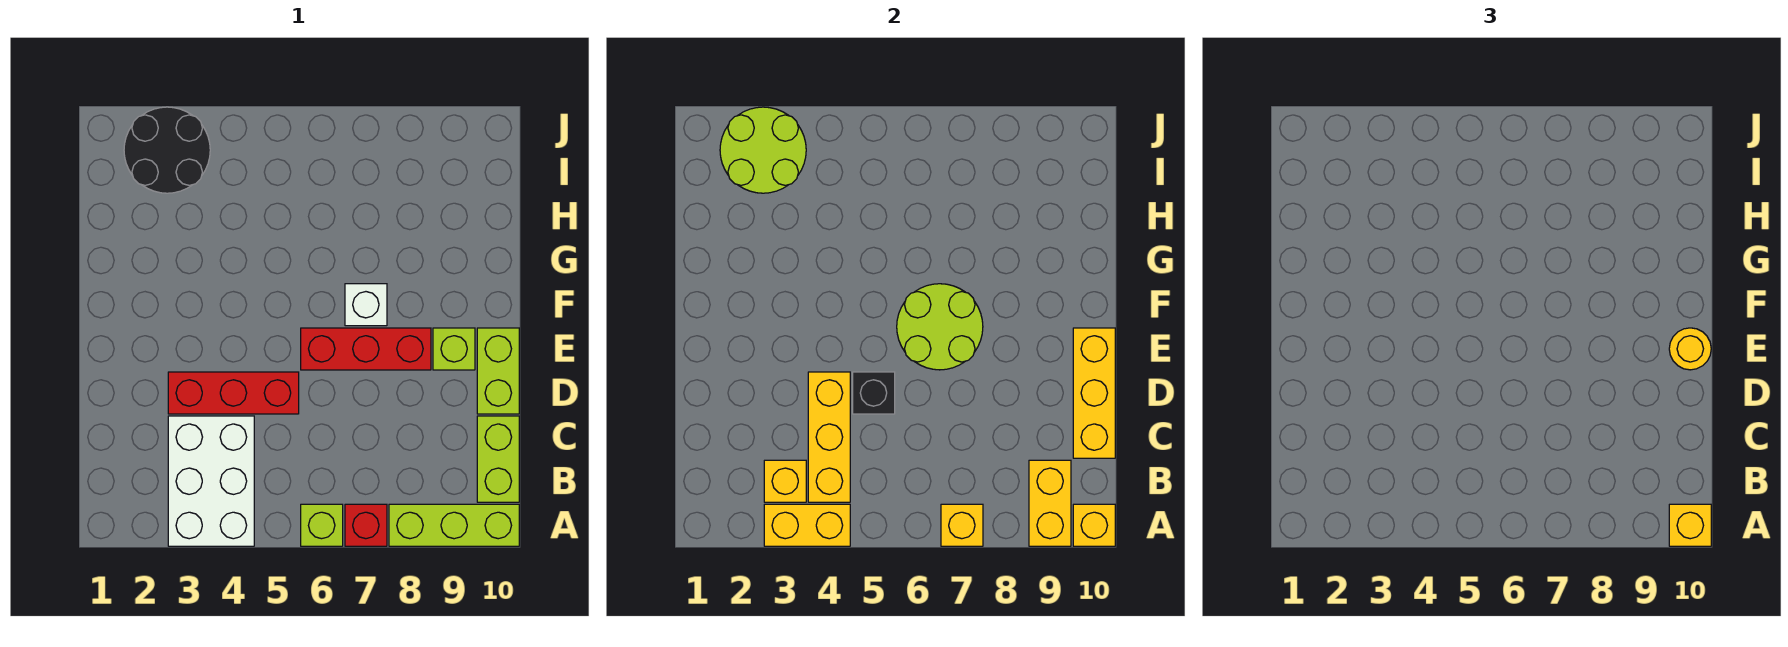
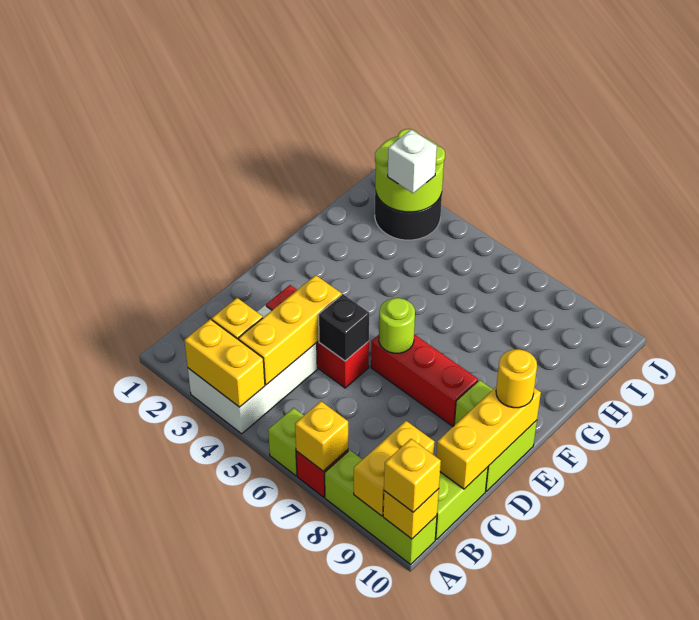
lime 2x2 round brick [897,284,983,370] -> lime 1x1 round brick [379,298,415,353]
white 1x1 brick [345,284,387,326] -> white 1x1 brick moved to [388,130,437,193]

